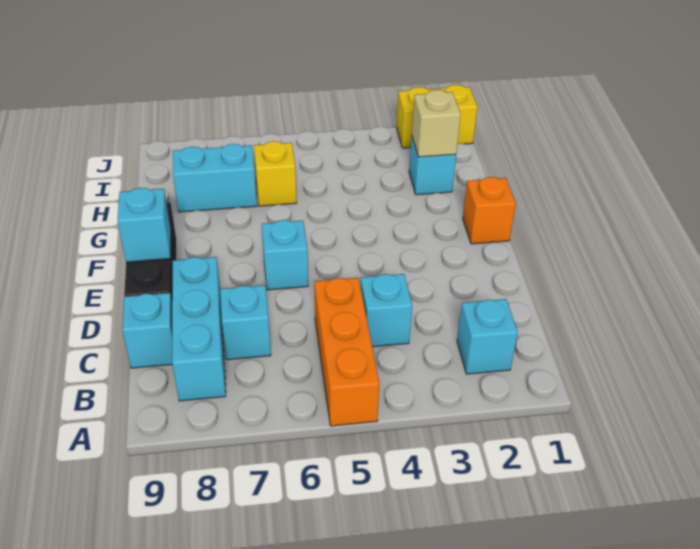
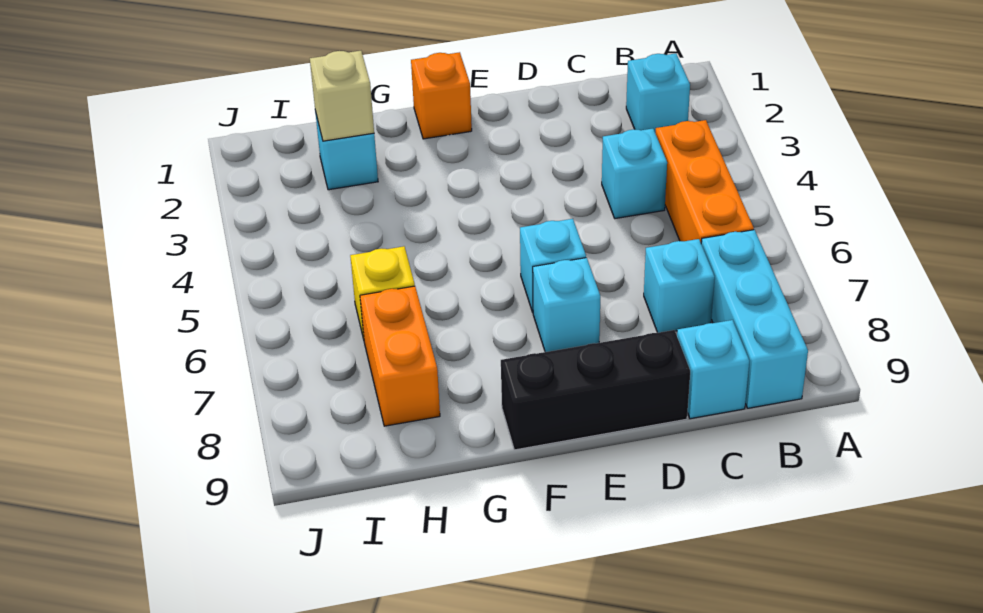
orange 1x3 brick [315,278,380,426] -> orange 1x3 brick turned to [656,120,754,242]
cyan 1x3 brick [172,257,226,401] -> cyan 1x3 brick turned to [701,230,808,408]
cyan 1x1 brick [118,188,171,262] -> cyan 1x1 brick moved to [533,258,600,352]
cyan 1x2 brick [173,144,257,212] -> orange 1x2 brick [360,286,440,426]
yellow 1x2 brick [397,85,477,148] -> none

